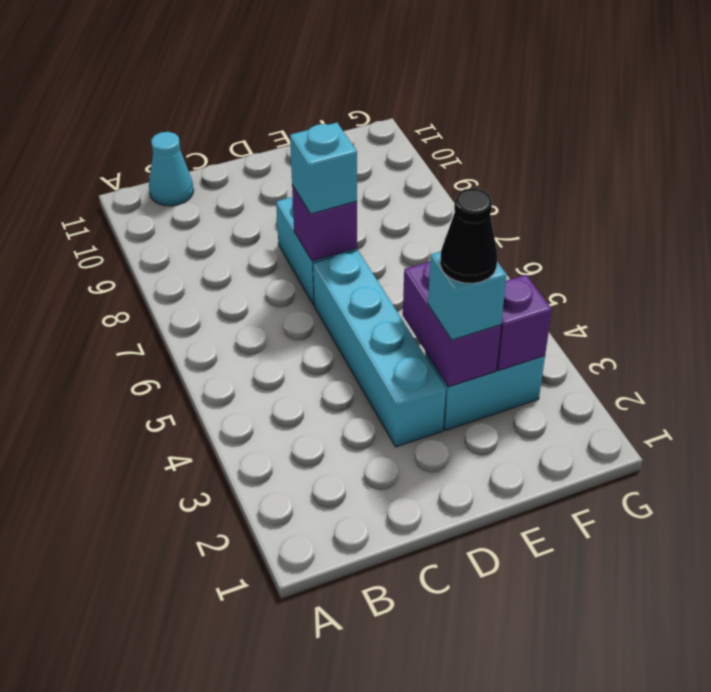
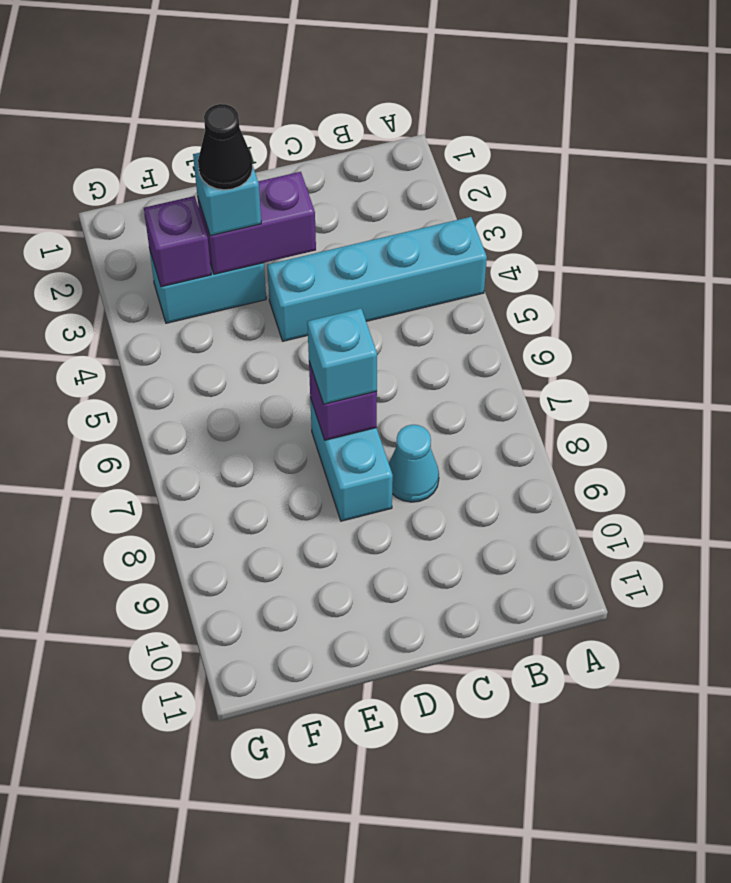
cyan 1x1 cone [149,132,194,206] -> cyan 1x1 cone moved to [389,425,439,502]
cyan 1x4 brick [313,250,446,447] -> cyan 1x4 brick turned to [267,217,487,341]
purple 1x2 brick [403,261,501,387] -> purple 1x2 brick turned to [197,172,316,274]

